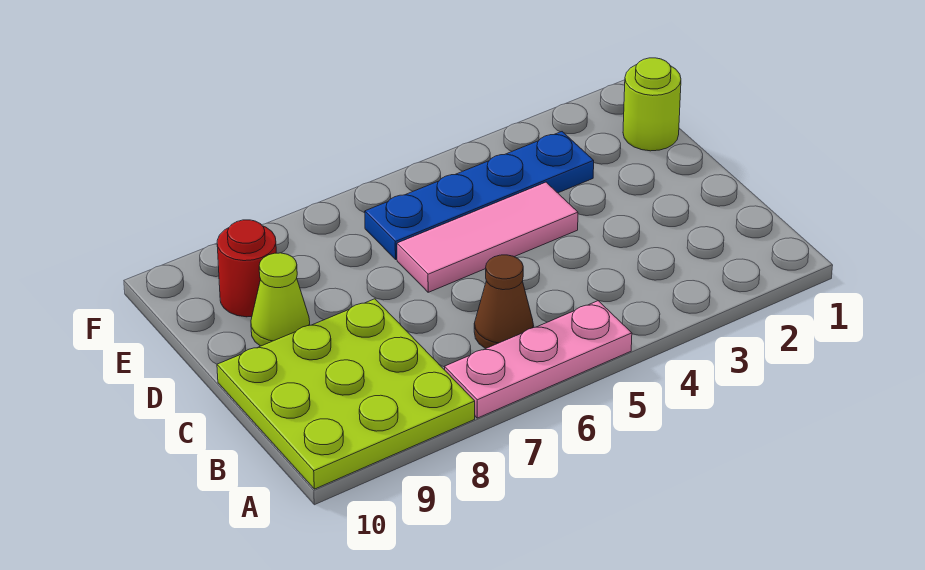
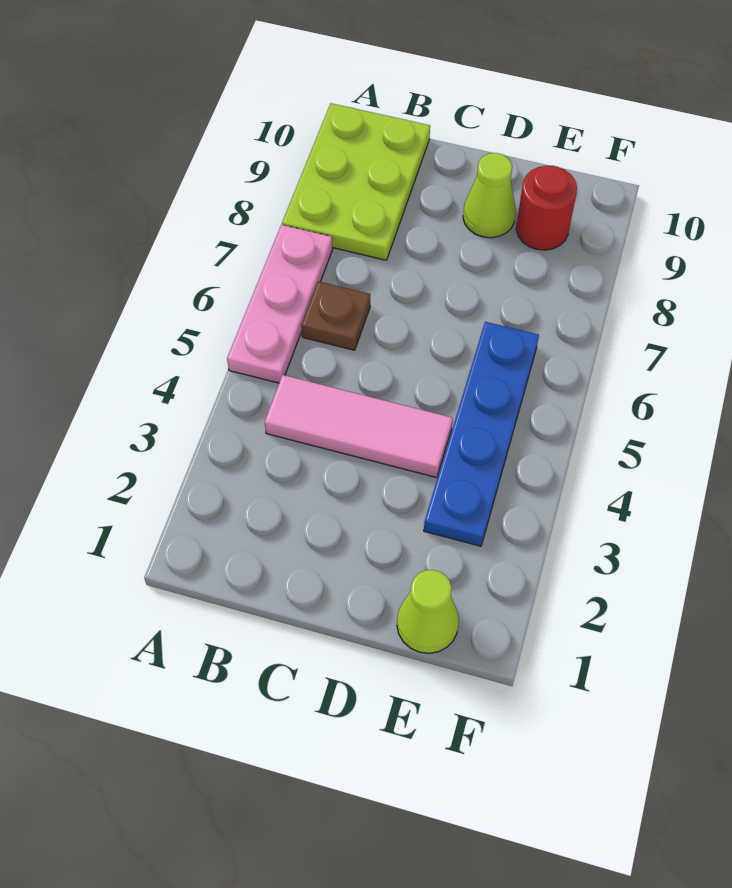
lime 3x3 plate [217,299,475,489] -> lime 2x3 plate [282,103,430,260]
brown 1x1 cone [474,255,534,349] -> brown 1x1 plate [301,281,370,350]
pink 1x3 tile [397,182,578,292] -> pink 1x3 tile turned to [265,375,453,478]
lime 1x1 round brick [623,58,681,151] -> lime 1x1 cone [397,570,459,653]

